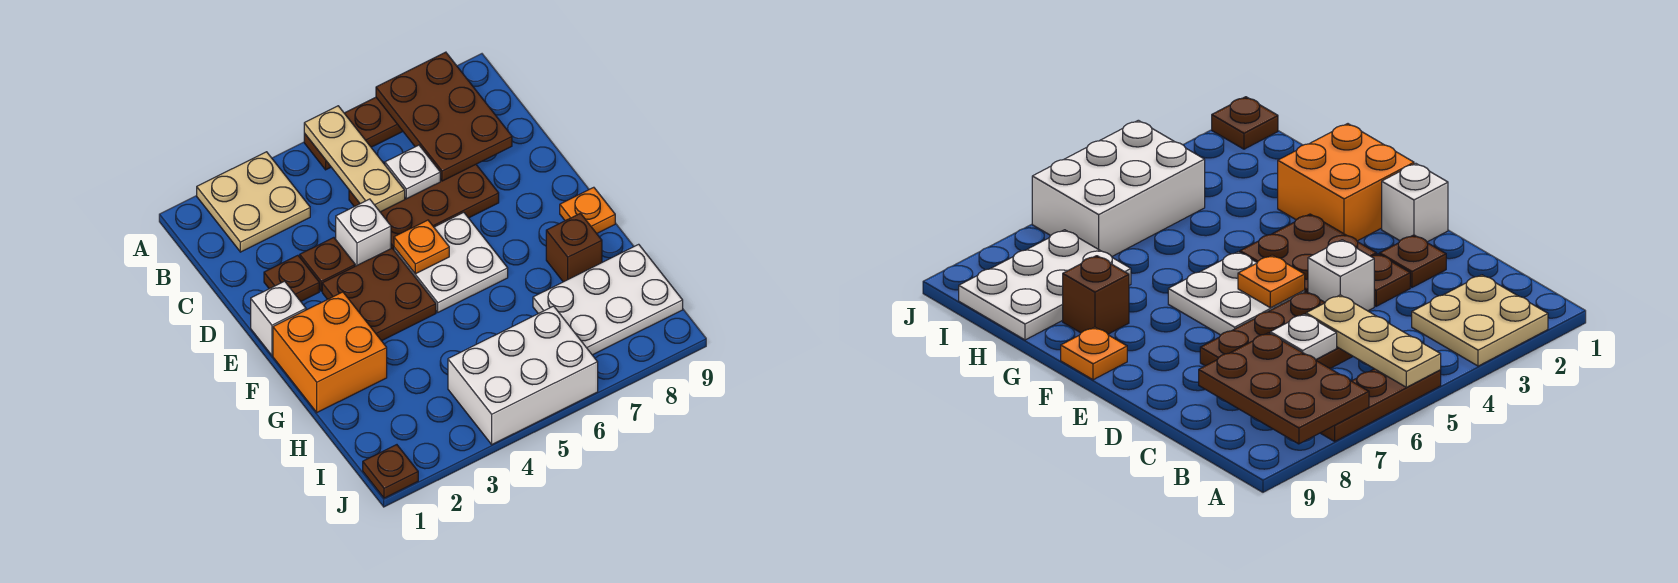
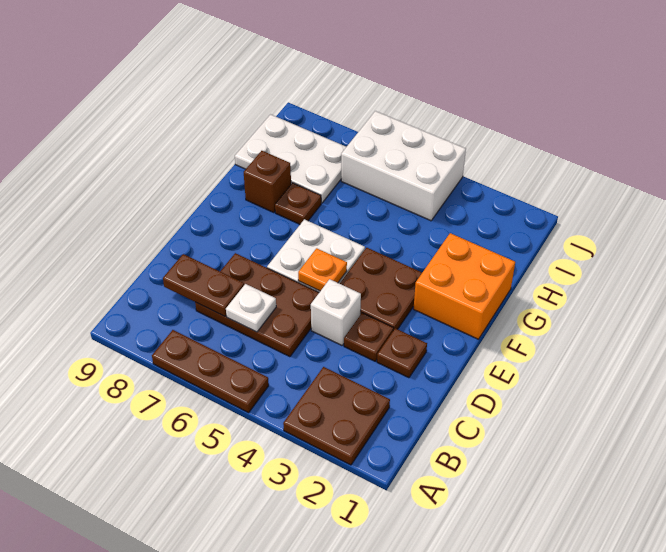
tan 2x2 plate [197,152,310,252] -> brown 2x2 plate [283,367,390,465]
tan 1x3 plate [304,106,405,212] -> none
brown 2x3 plate [376,52,512,181] -> brown 1x2 plate [163,254,244,316]
white 1x1 brick [251,281,306,355] -> none
orange 1x1 plate [560,187,615,233] -> none
brown 1x1 plate [363,445,418,498] -> brown 1x1 plate moved to [275,183,321,224]

